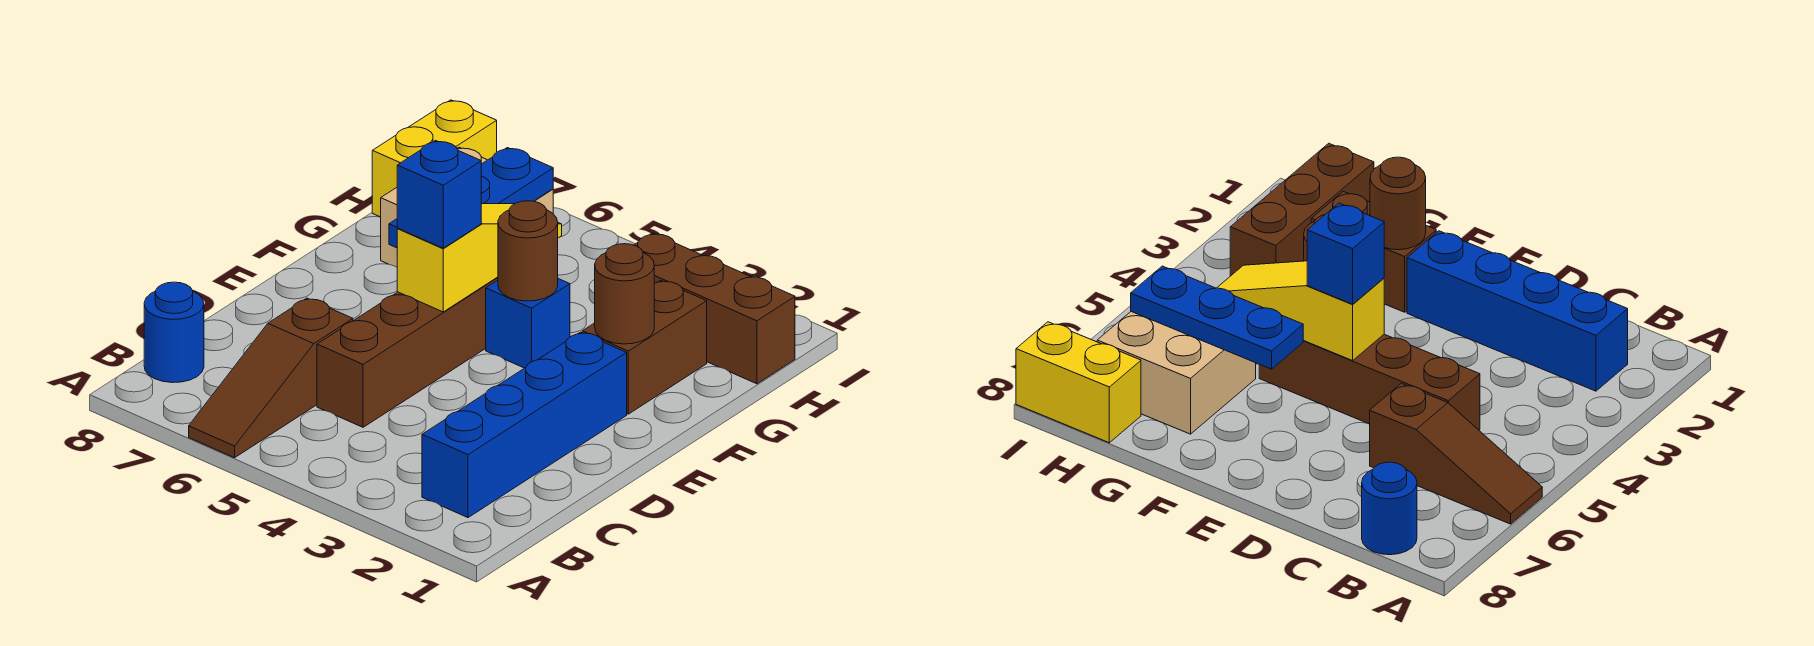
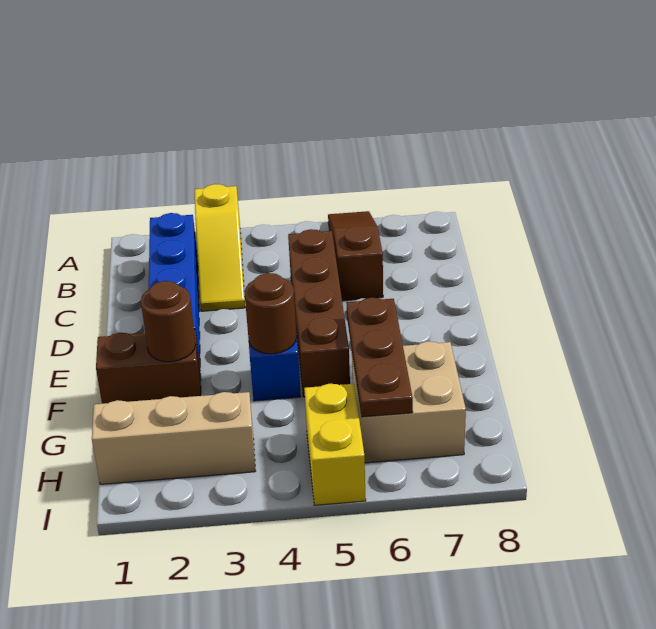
blue 1x1 round brick [144,282,204,383] -> none
yellow 1x3 slope [397,204,562,312] -> yellow 1x3 slope moved to [195,184,245,311]
blue 1x1 brick [397,141,481,248] -> none
brown 1x2 brick [582,280,707,414] -> brown 1x2 brick turned to [96,329,201,404]
blue 1x3 plate [389,148,553,248] -> brown 1x3 plate [346,297,413,417]
brown 1x3 brick [635,233,795,384] -> tan 1x3 brick [92,392,255,484]
yellow 1x2 brick [372,100,497,217] -> yellow 1x2 brick moved to [304,384,366,505]

